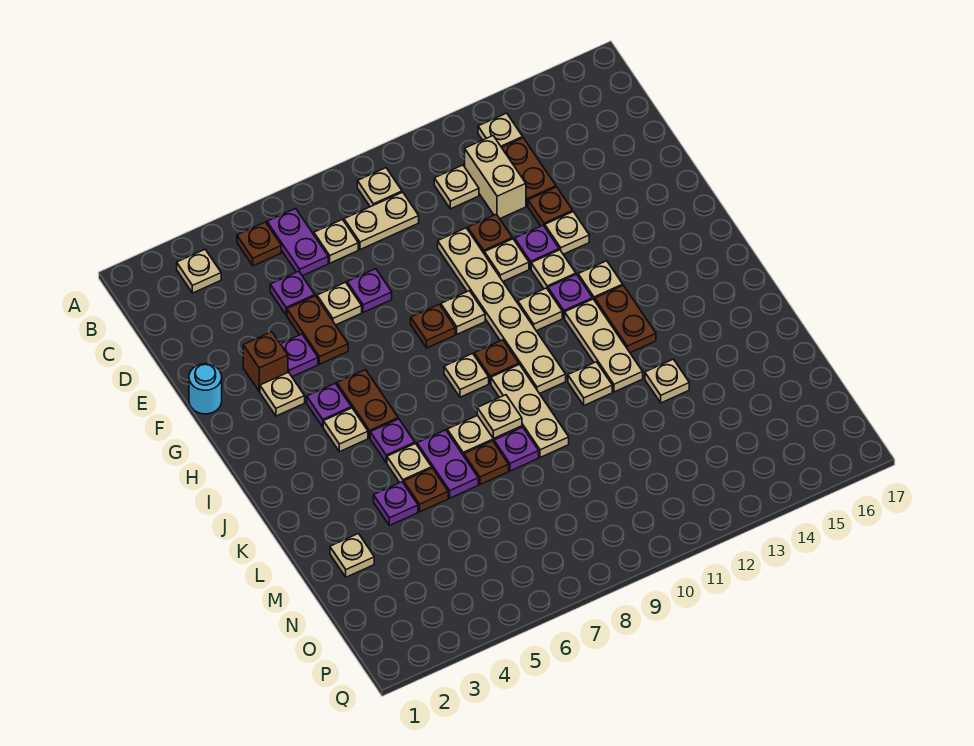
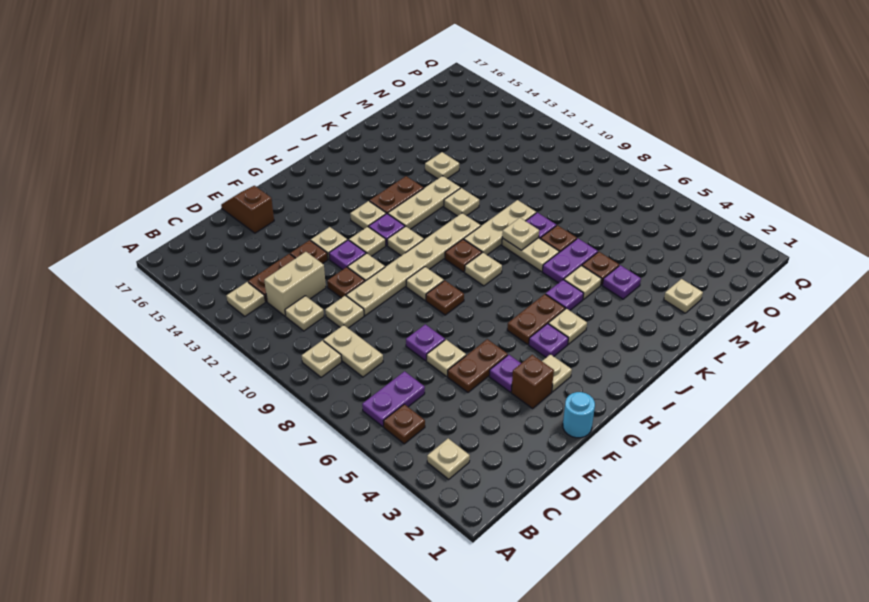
tan 1x1 plate [314,220,358,263] -> tan 1x1 plate moved to [325,296,364,328]
purple 1x1 plate [270,271,315,315] -> none
none -> brown 1x2 slope [221,186,274,233]

